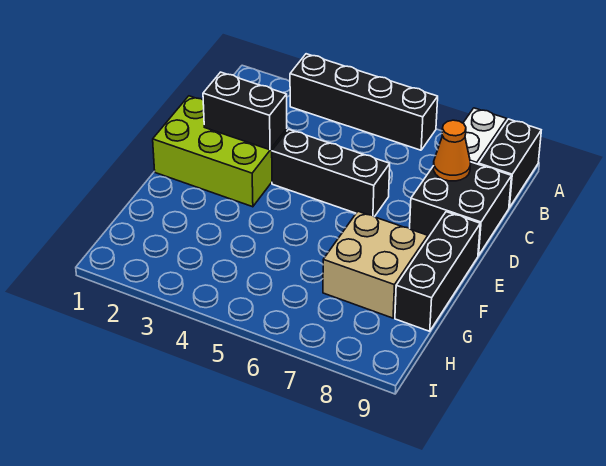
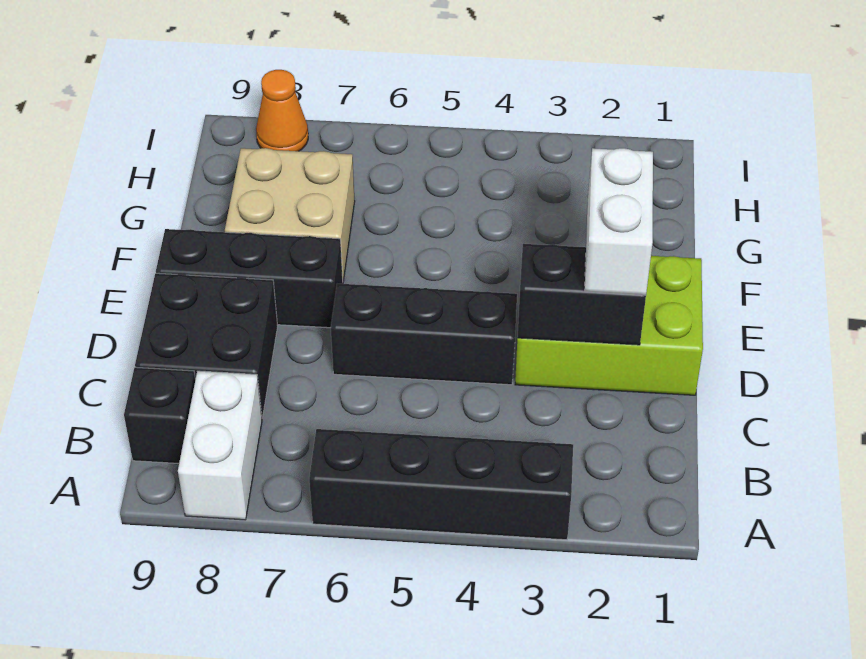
black 1x2 brick [478,119,541,208] -> black 1x1 brick [124,367,195,463]
orange 1x1 cone [433,120,470,181] -> orange 1x1 cone moved to [256,70,308,151]
none -> white 1x2 brick [585,148,653,295]
black 1x3 brick [395,212,480,331] -> black 1x3 brick turned to [156,229,343,328]

